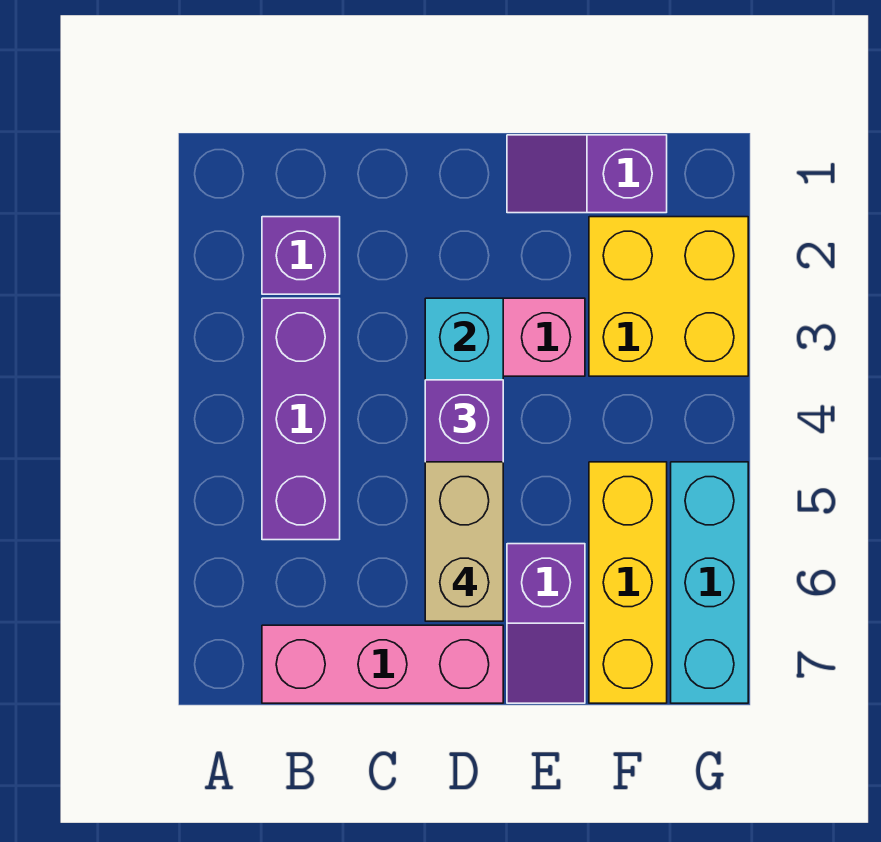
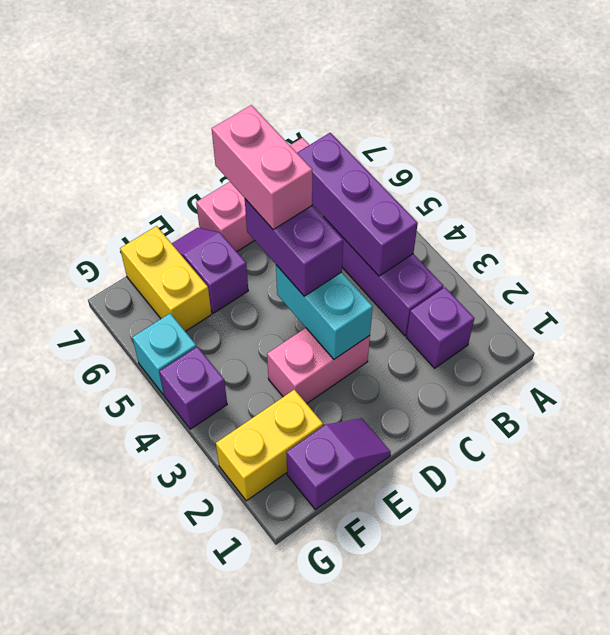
none -> purple 1x3 brick [297,133,418,276]
tan 1x2 brick [425,462,503,621] -> pink 1x2 brick [212,105,312,229]
yellow 2x2 brick [589,217,748,376] -> yellow 1x2 brick [216,390,323,501]
yellow 1x3 brick [589,462,667,703] -> yellow 1x2 brick [120,226,212,331]
none -> purple 1x1 brick [159,347,227,429]
cyan 1x3 brick [671,462,748,703] -> cyan 1x1 brick [132,313,196,395]

